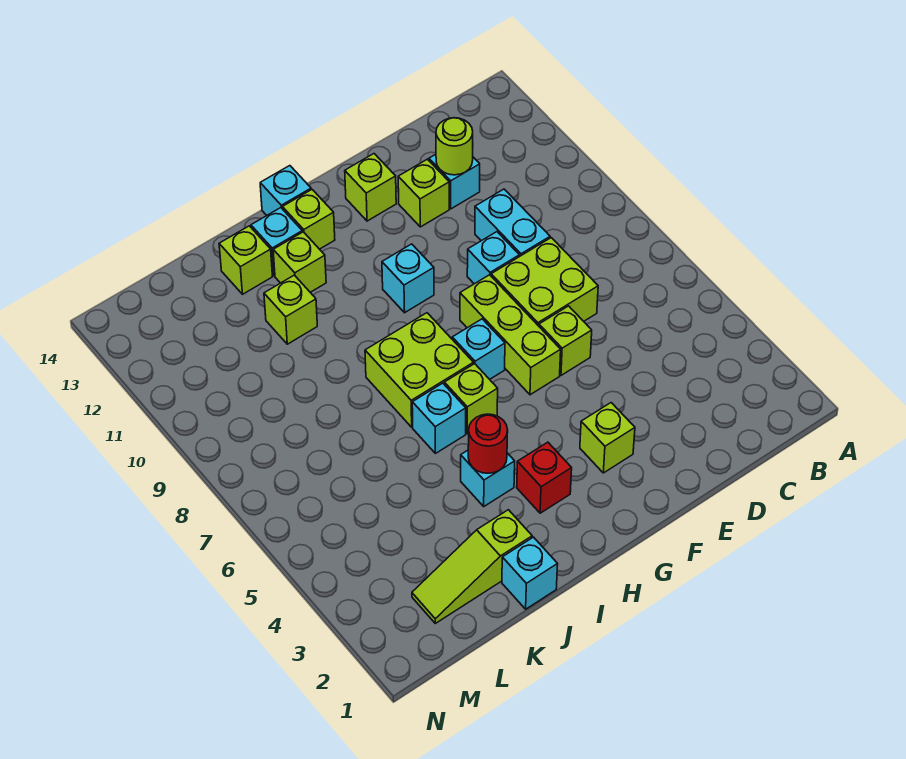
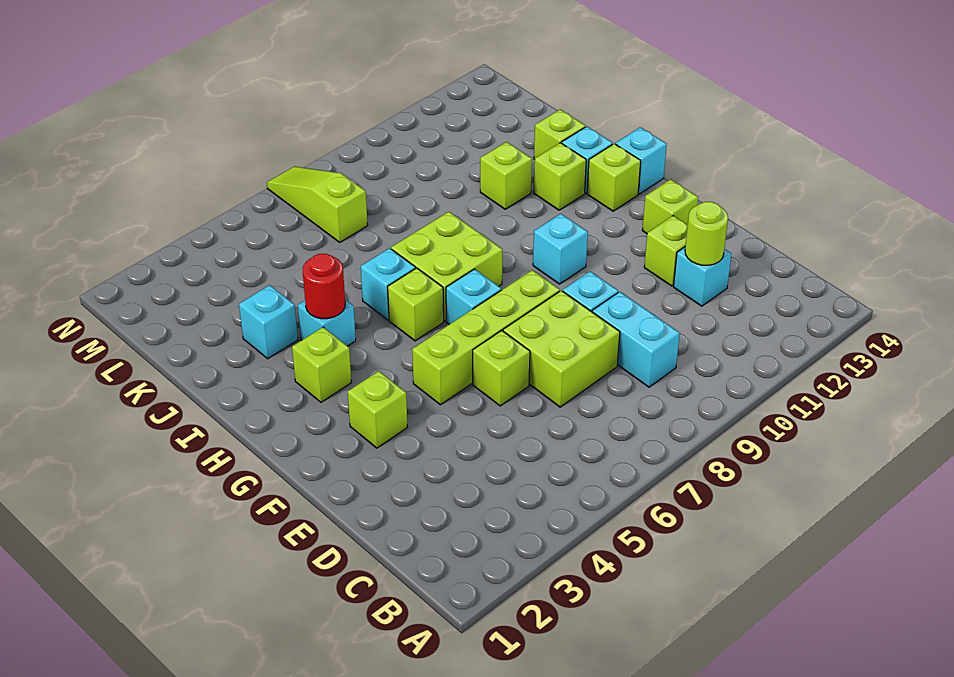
cyan 1x2 brick [475,189,550,257] -> cyan 1x2 brick turned to [592,292,680,387]
lime 1x3 brick [460,275,561,395] -> lime 1x4 brick [412,270,560,405]
red 1x1 brick [517,442,572,513] -> lime 1x1 brick [292,327,352,402]
cyan 1x1 brick [502,537,558,609] -> cyan 1x1 brick moved to [239,285,298,359]
lime 1x3 slope [412,510,532,623] -> lime 1x3 slope moved to [267,166,368,242]

